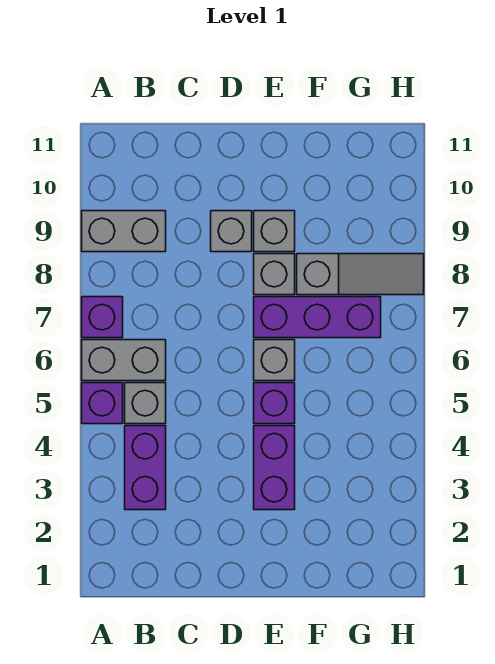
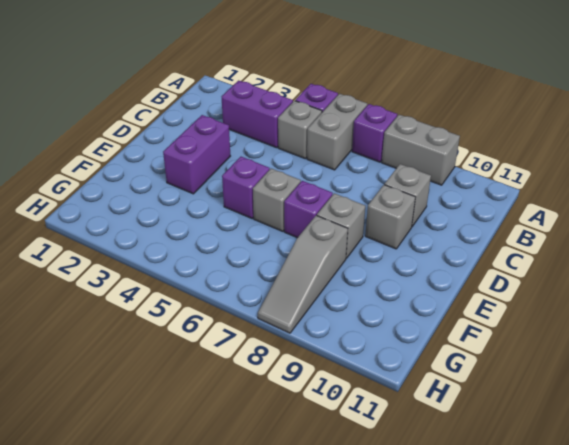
grey 1x2 brick [82,211,166,252] -> grey 1x2 brick turned to [382,115,460,185]
purple 1x2 brick [254,426,295,510] -> purple 1x2 brick turned to [163,115,230,194]
purple 1x3 brick [254,297,381,338] -> purple 1x1 brick [284,181,333,238]
grey 1x1 brick [254,211,295,252] -> grey 1x1 brick moved to [385,164,431,226]

